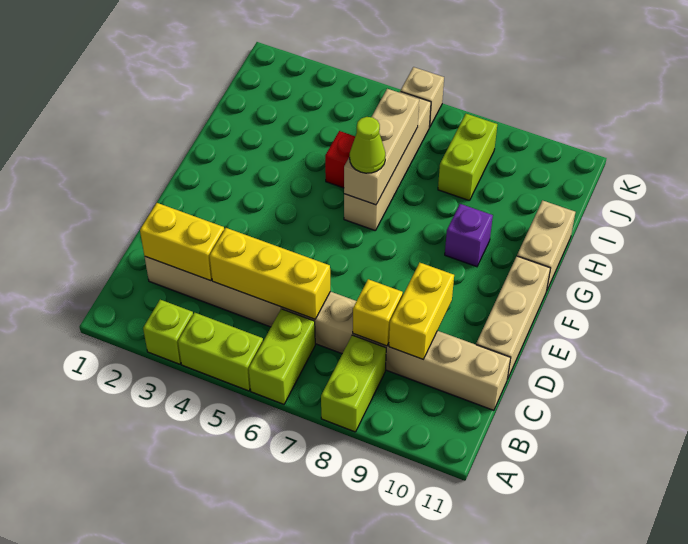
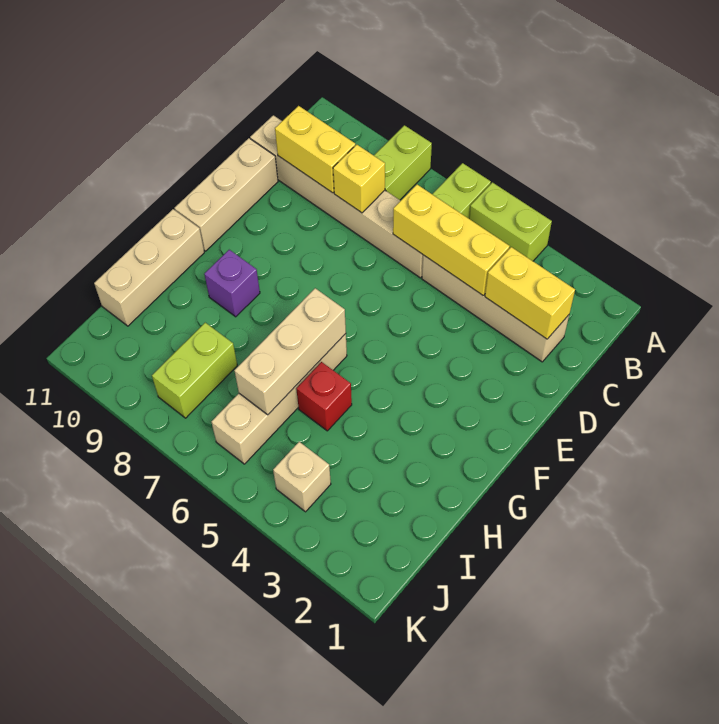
lime 1x1 brick [143,300,193,364] -> none
yellow 1x2 brick [389,263,454,359] -> yellow 1x2 brick turned to [275,106,355,193]
lime 1x1 cone [350,117,385,173] -> none
tan 1x2 brick [517,200,575,290] -> tan 1x3 brick [94,209,204,326]
tan 1x1 brick [401,67,444,127] -> tan 1x1 brick moved to [273,442,331,512]

